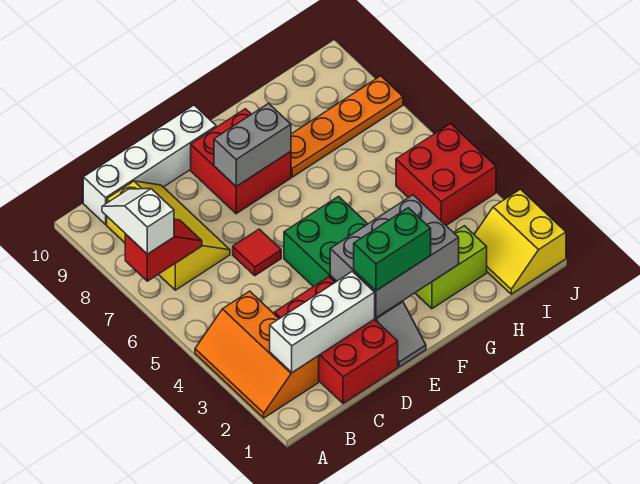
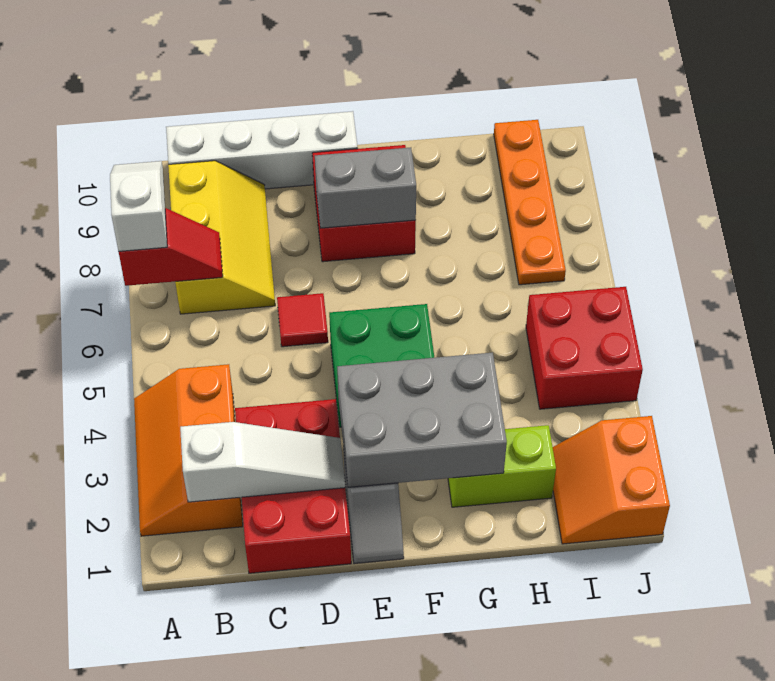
white 1x3 brick [270,271,375,373] -> white 1x3 slope [180,422,345,502]
green 1x2 brick [354,208,431,291] -> none
orange 1x4 plate [291,76,403,177] -> orange 1x4 plate turned to [494,120,566,285]
yellow 2x2 slope [474,189,566,294] -> orange 2x2 slope [553,416,670,544]

